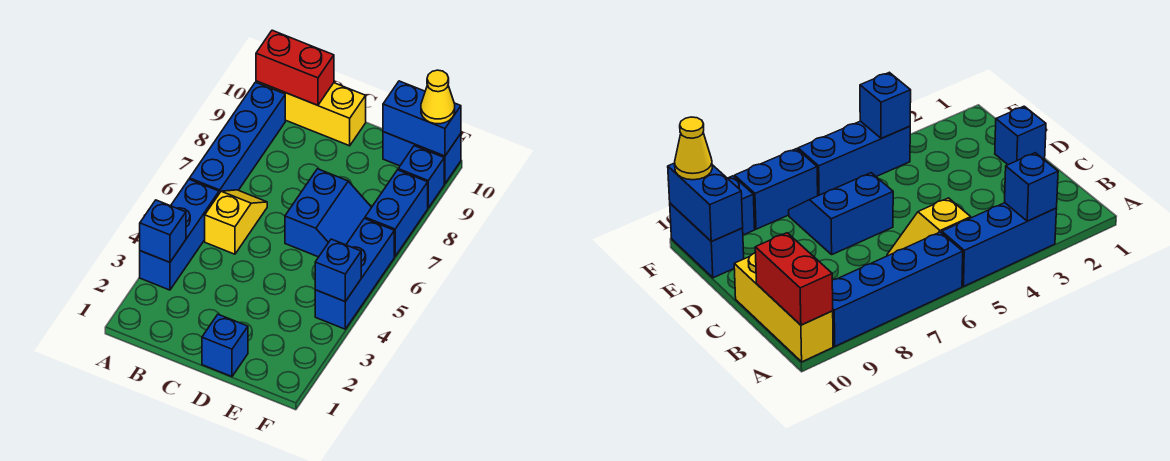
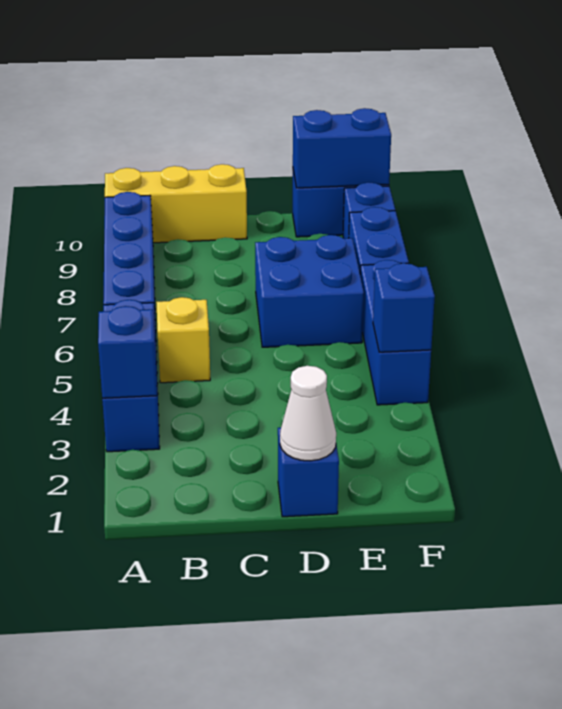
red 1x2 brick [256,30,334,105] -> none
none -> white 1x1 cone [280,366,336,461]
blue 2x2 slope [285,169,372,257] -> blue 2x2 brick [255,235,364,347]
yellow 1x1 cone [421,70,455,124] -> none

